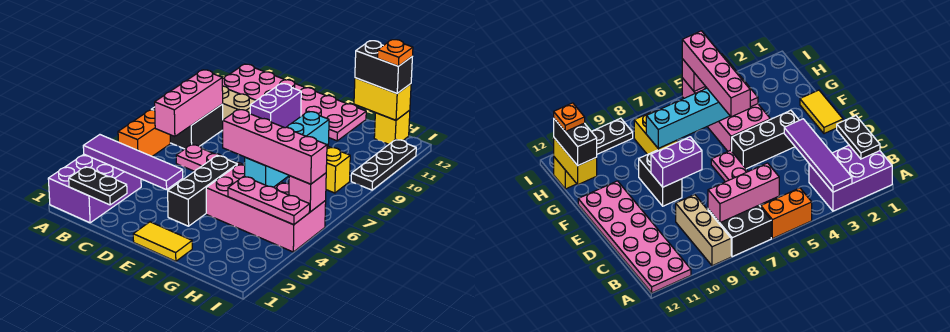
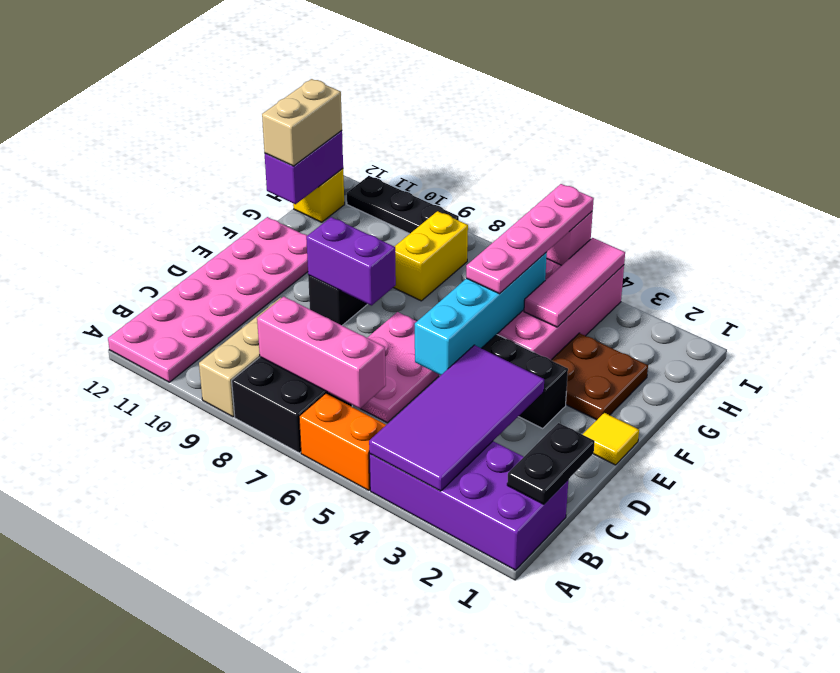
purple 2x3 brick [48,154,141,223] -> purple 2x4 brick [369,441,568,570]
purple 1x4 tile [83,135,183,190] -> purple 2x4 tile [369,345,544,491]
pink 1x3 plate [176,144,243,171] -> pink 2x3 plate [360,312,440,423]
yellow 1x2 tile [133,222,192,261] -> yellow 1x1 tile [583,413,639,465]
none -> brown 2x2 plate [551,333,648,420]
pink 1x4 brick [223,109,327,184] -> pink 1x4 plate [466,184,594,294]
pink 1x3 plate [228,176,310,225] -> pink 1x3 tile [524,238,625,327]
cyan 1x4 brick [244,111,329,187] -> cyan 1x4 brick turned to [415,252,547,375]
yellow 1x2 brick [354,78,411,120] -> purple 1x2 brick [265,131,343,204]
black 1x2 brick [355,41,412,93] -> tan 1x2 brick [262,79,342,166]
orange 1x1 plate [378,40,413,66] -> none

